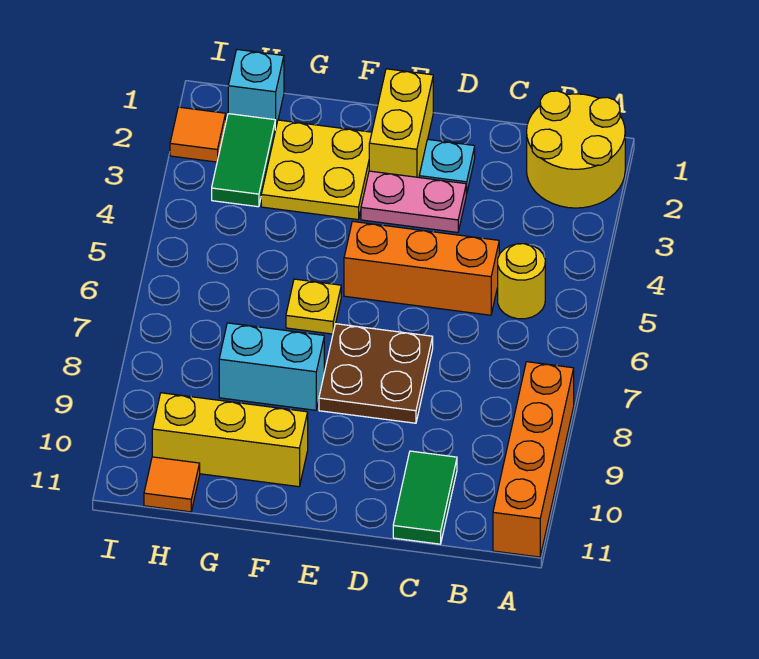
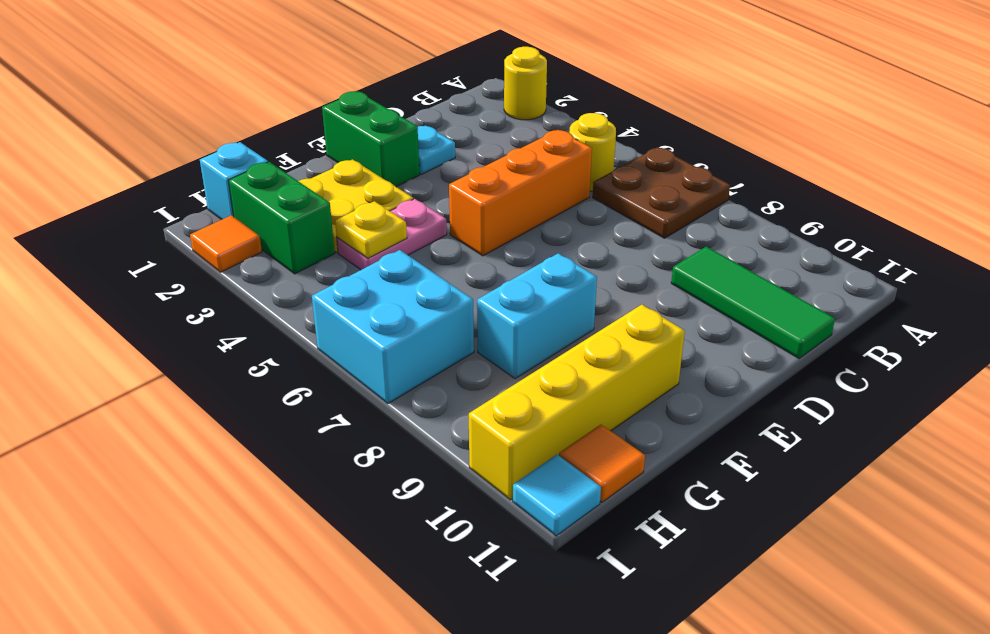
yellow 2x2 round brick [527,91,625,208] -> yellow 1x1 round brick [504,47,547,120]
orange 1x4 brick [493,362,574,557] -> none
green 1x2 tile [393,451,457,544] -> green 1x3 tile [671,247,835,358]
pink 1x2 plate [361,171,466,233] -> pink 1x2 plate moved to [337,199,447,270]
brown 2x2 plate [319,324,433,423] -> brown 2x2 plate moved to [593,147,730,238]
yellow 1x2 brick [369,69,433,177] -> green 1x2 brick [322,91,420,187]
yellow 1x1 plate [286,279,341,334] -> yellow 1x1 plate moved to [335,201,407,258]
yellow 1x3 brick [152,393,308,487] -> yellow 1x4 brick [469,305,685,500]
green 1x2 tile [212,114,275,207] -> green 1x2 brick [228,162,335,274]
none -> cyan 2x2 brick [312,250,474,403]
none -> cyan 1x1 tile [513,455,601,536]

